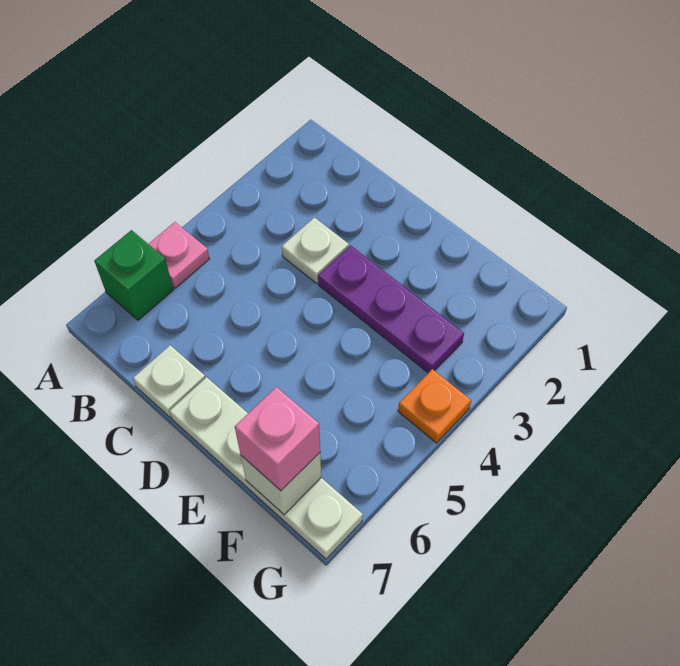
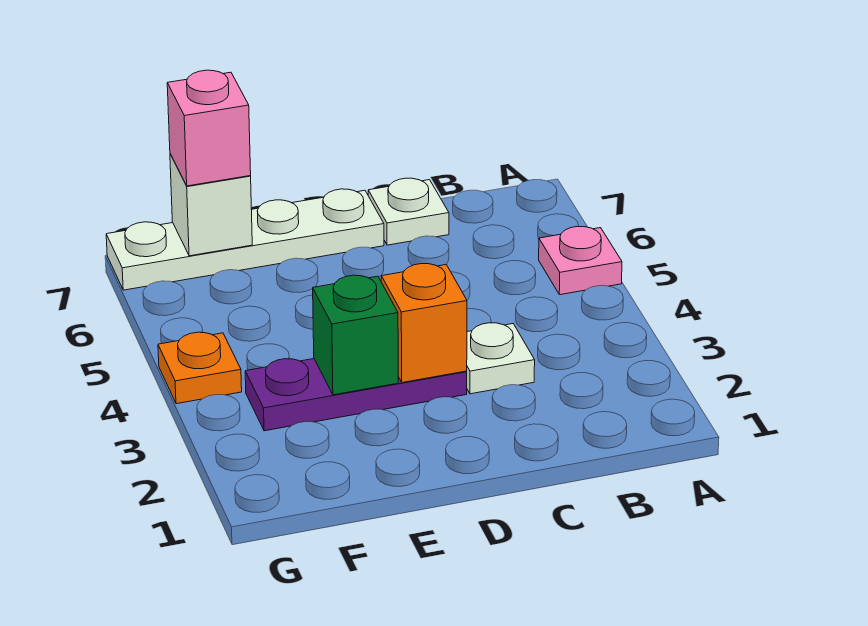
green 1x1 brick [94,230,173,320] -> green 1x1 brick moved to [313,275,398,395]
none -> orange 1x1 brick [381,264,467,383]

